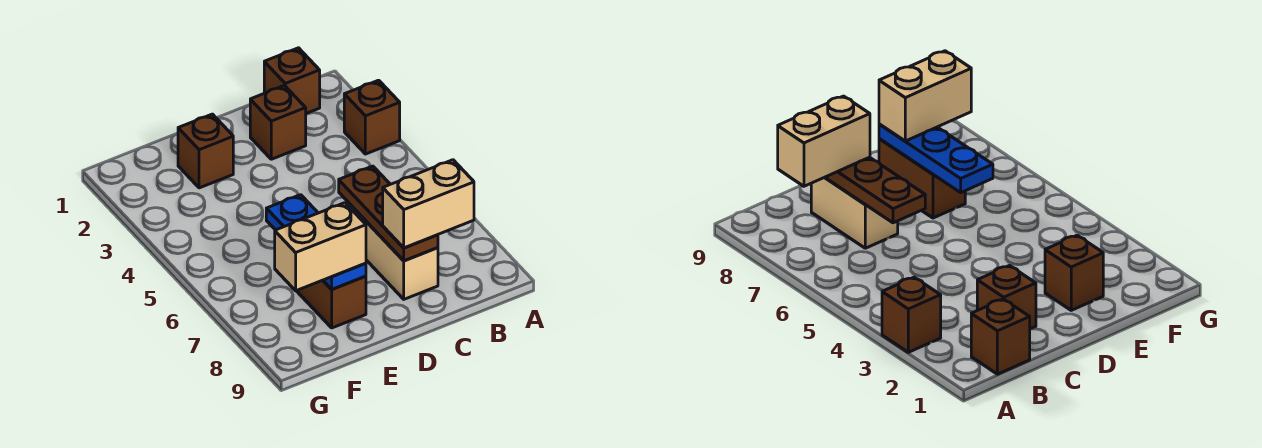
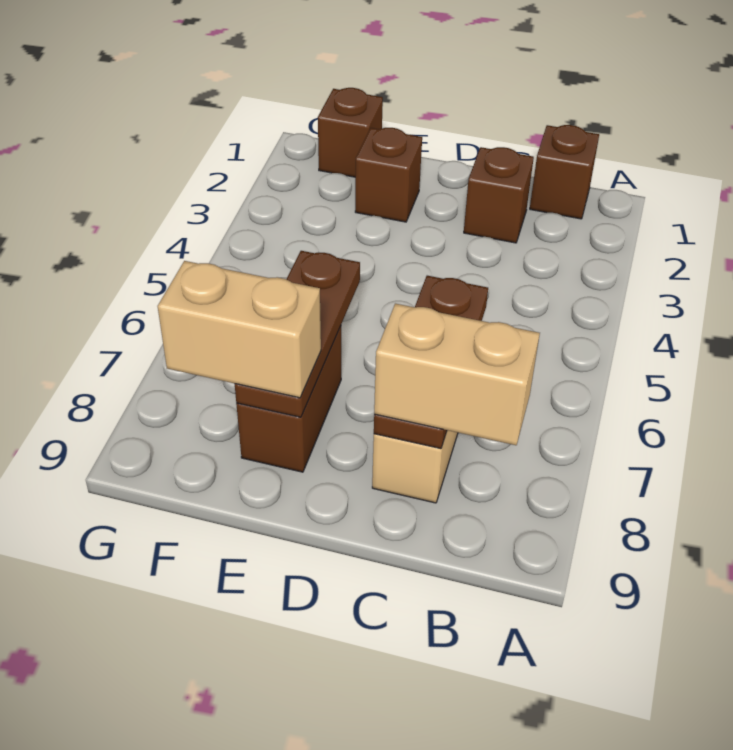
brown 1x1 brick [344,80,400,154] -> brown 1x1 brick moved to [318,88,383,177]
blue 1x3 plate [266,195,366,289] -> brown 1x3 plate [235,251,360,417]

